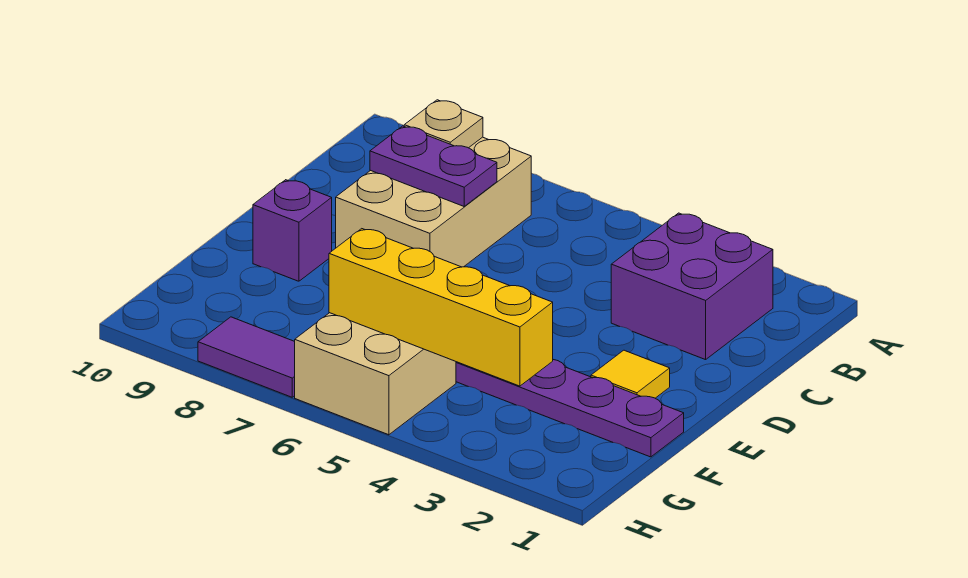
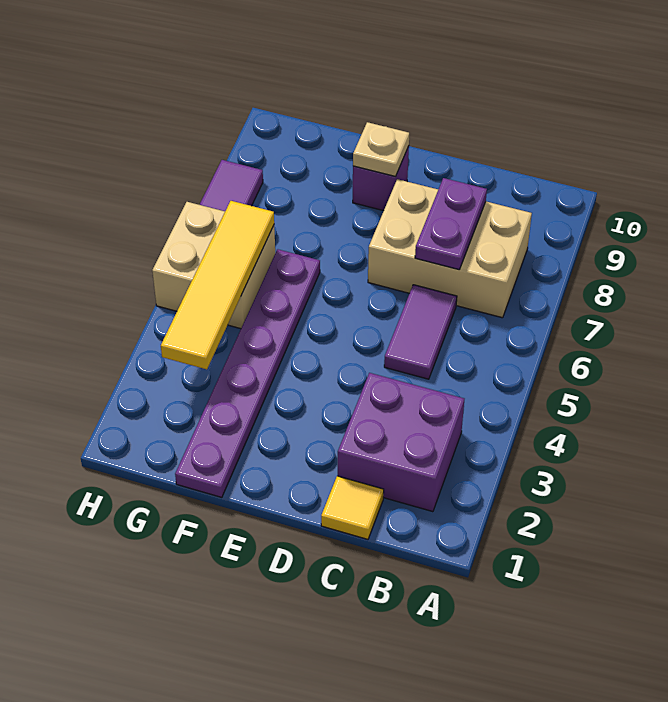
tan 1x1 plate [404,100,483,148] -> tan 1x1 plate moved to [353,122,409,176]
none -> purple 1x2 tile [384,285,457,379]
yellow 1x1 tile [591,350,670,398] -> yellow 1x1 tile moved to [321,476,384,539]
yellow 1x4 brick [329,229,553,386] -> yellow 1x4 tile [161,201,274,369]

